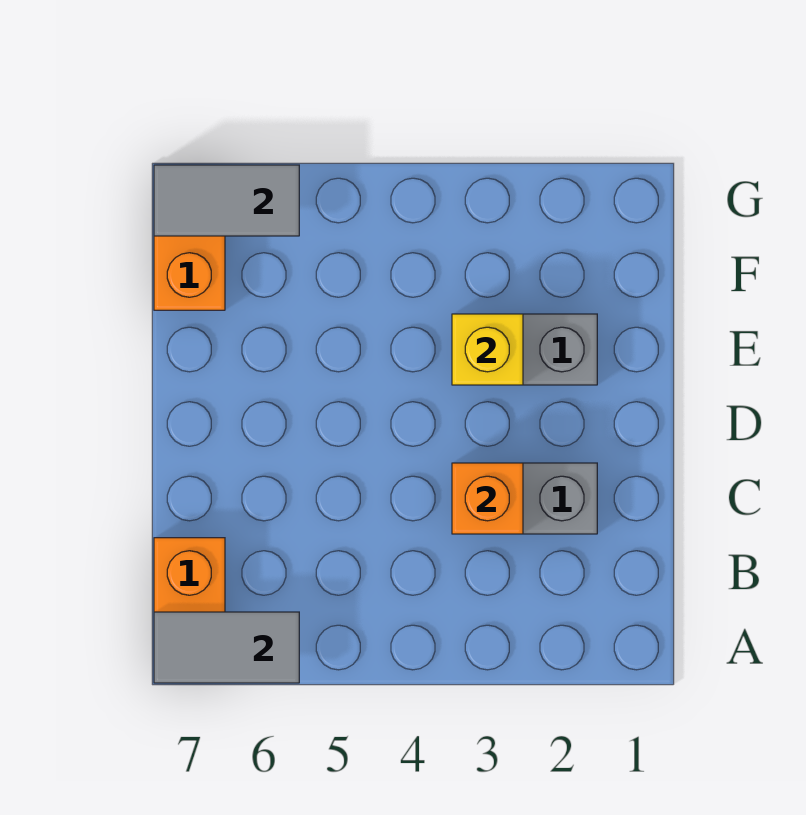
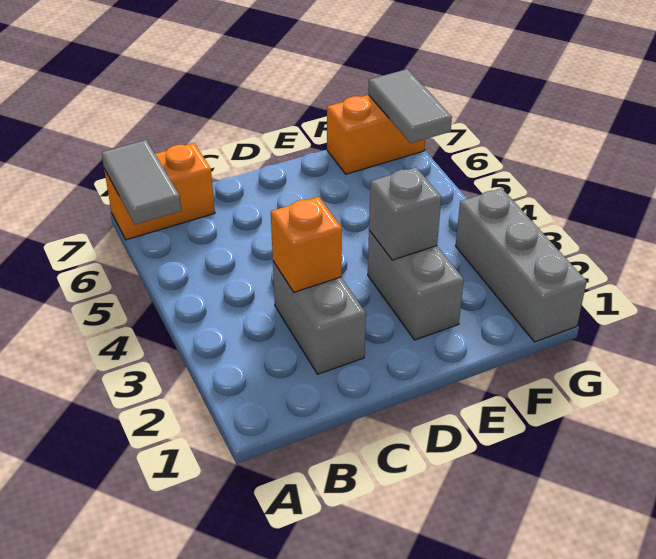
yellow 1x1 brick [452,314,523,385] -> grey 1x1 brick [369,167,441,260]
none -> grey 1x3 brick [456,188,587,342]

